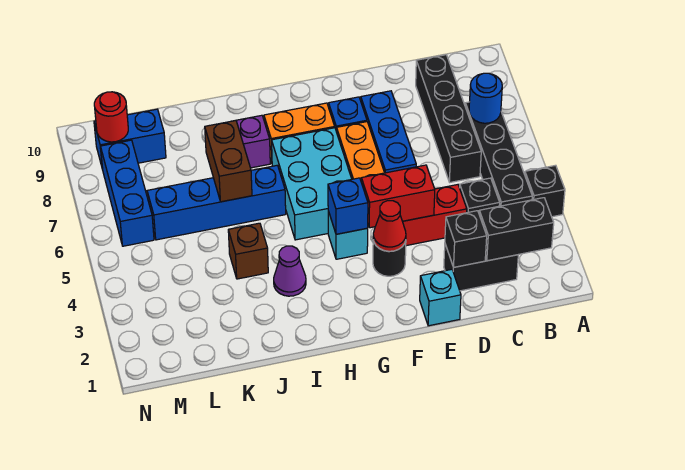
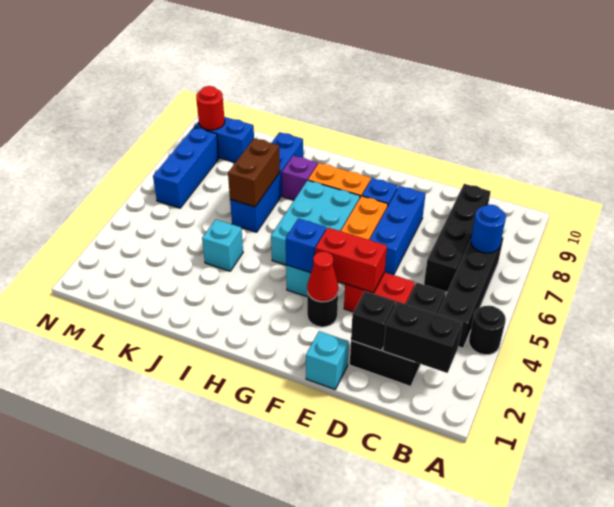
black 1x1 brick [525,165,565,217] -> black 1x1 round brick [469,306,506,355]
purple 1x1 cone [274,246,306,296] -> none
blue 1x4 brick [147,165,286,240] -> blue 1x4 brick turned to [230,132,303,232]
brown 1x1 brick [228,223,268,279] -> cyan 1x1 brick [202,219,243,271]

